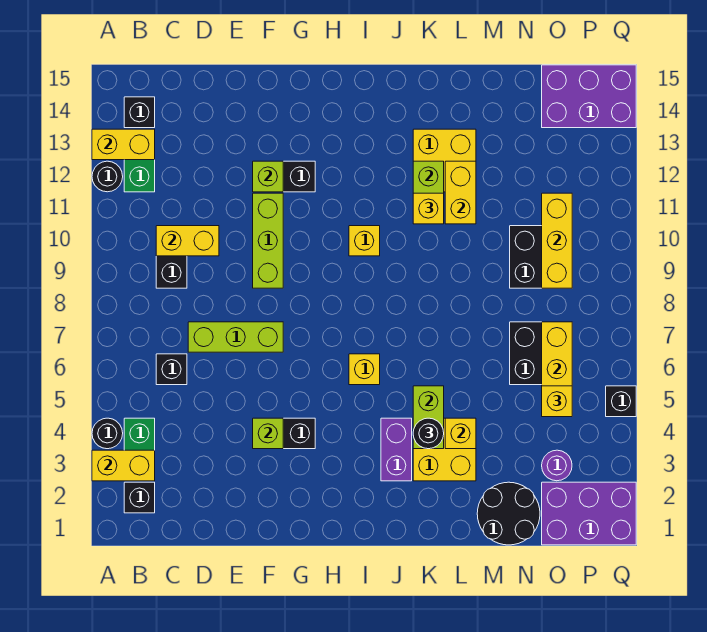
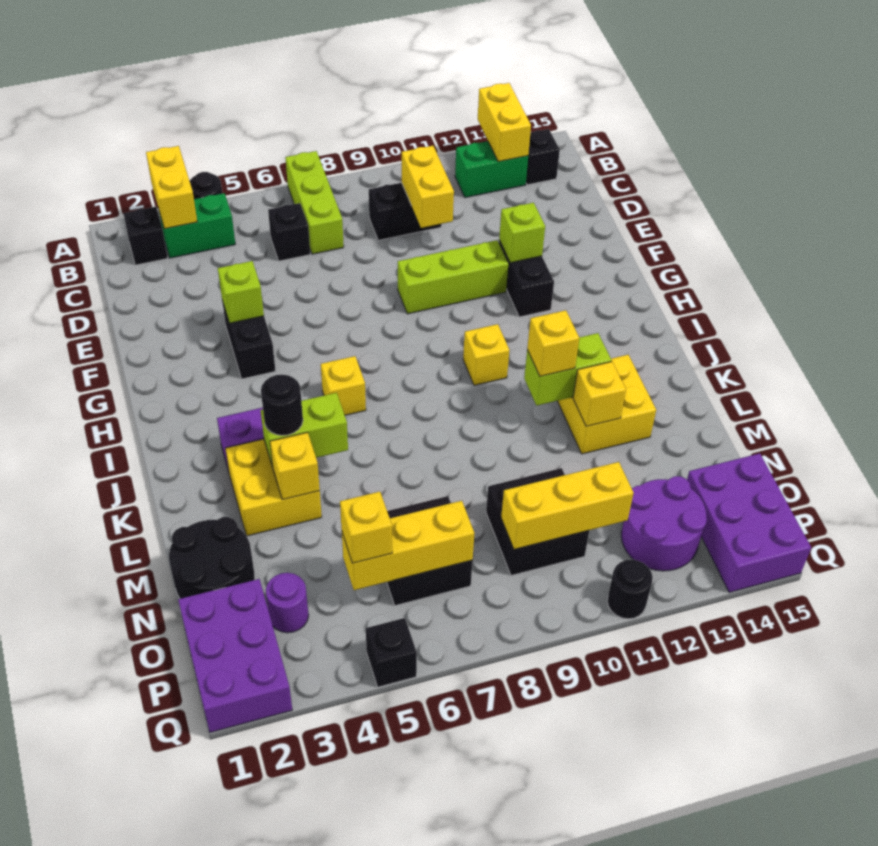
black 1x1 round brick [92,161,123,192] -> black 1x1 round brick moved to [607,560,653,619]
lime 1x3 brick [188,322,283,352] -> lime 1x3 brick moved to [285,151,344,254]
yellow 1x2 brick [445,161,476,224] -> yellow 1x1 brick [573,362,626,426]
none -> purple 2x2 round brick [621,476,707,571]

